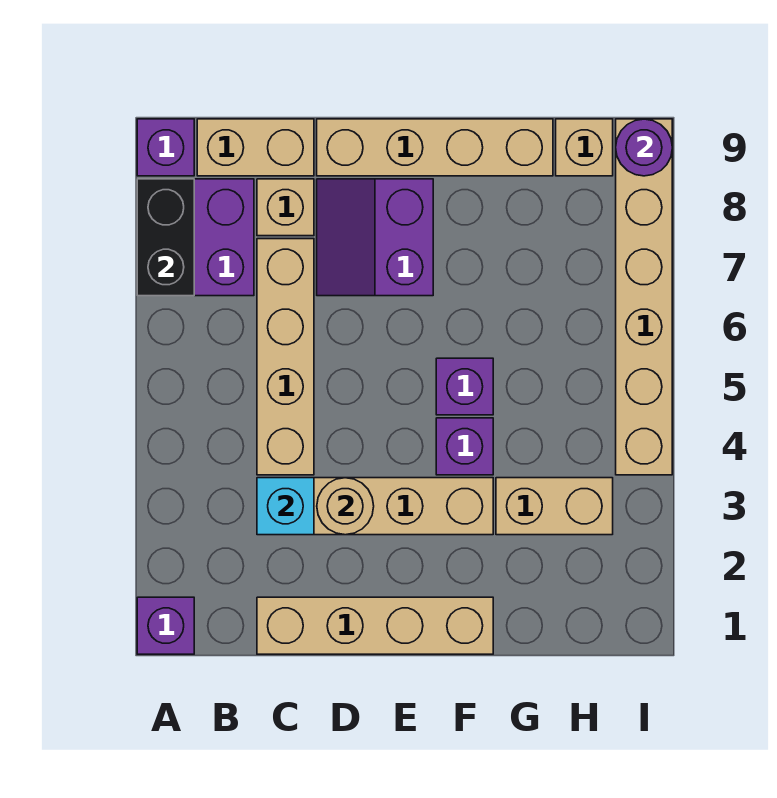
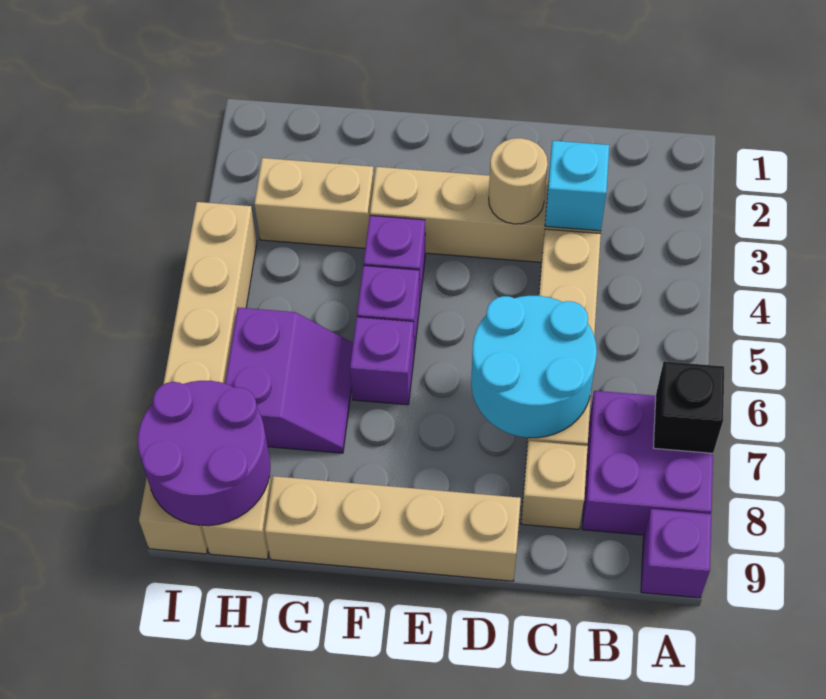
purple 1x1 brick [137,597,194,654] -> purple 1x1 brick moved to [350,317,414,405]
black 1x2 brick [137,179,194,296] -> black 1x1 brick [653,361,724,453]
tan 1x2 brick [197,119,314,176] -> none
tan 1x4 brick [257,597,493,654] -> none
none -> cyan 2x2 round brick [471,296,597,438]
purple 2x2 slope [317,179,433,296] -> purple 2x2 slope moved to [225,307,353,453]
purple 1x1 round brick [616,119,672,176] -> purple 2x2 round brick [138,381,270,526]

